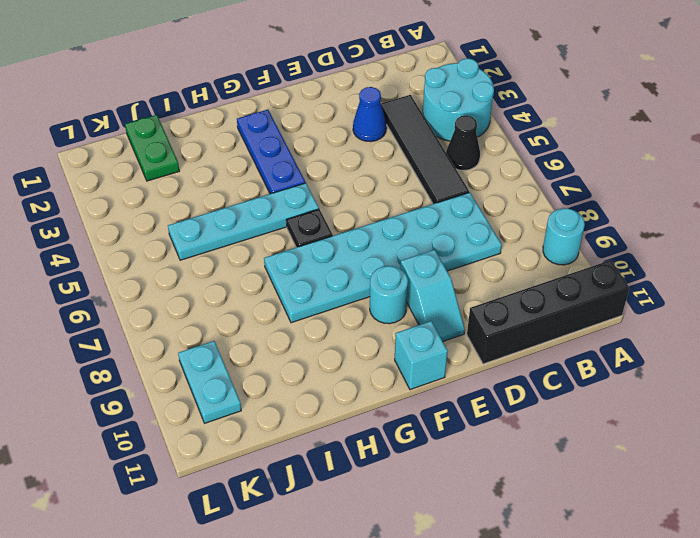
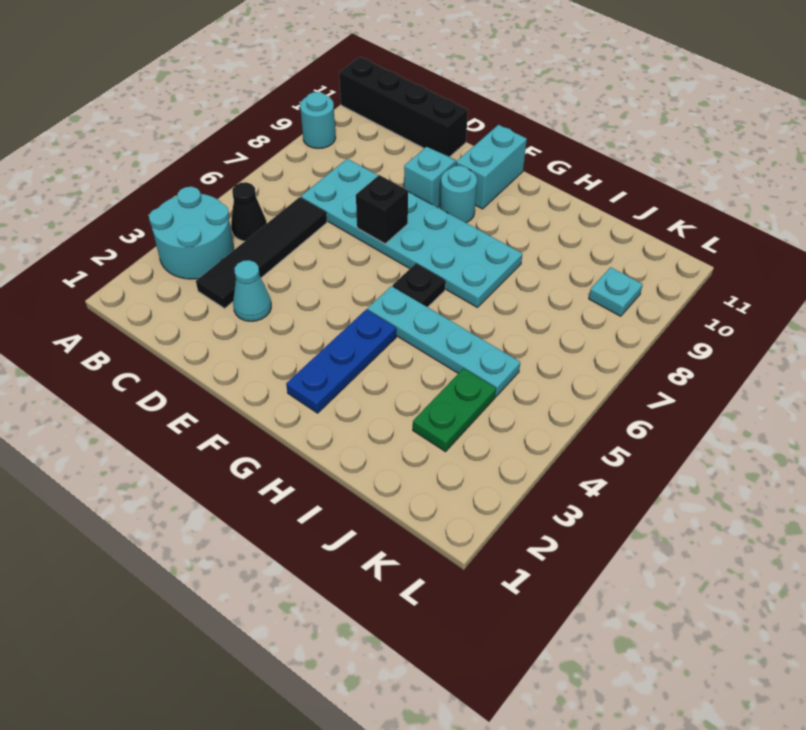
blue 1x1 cone [353,87,386,142] -> cyan 1x1 cone [233,260,271,321]
none -> black 1x1 brick [356,175,408,244]
cyan 1x1 brick [395,321,448,390] -> cyan 1x2 brick [456,125,527,209]
green 1x2 plate [125,115,179,181] -> green 1x2 plate moved to [413,368,496,452]
cyan 1x2 plate [178,341,241,423] -> cyan 1x1 plate [589,267,643,316]

